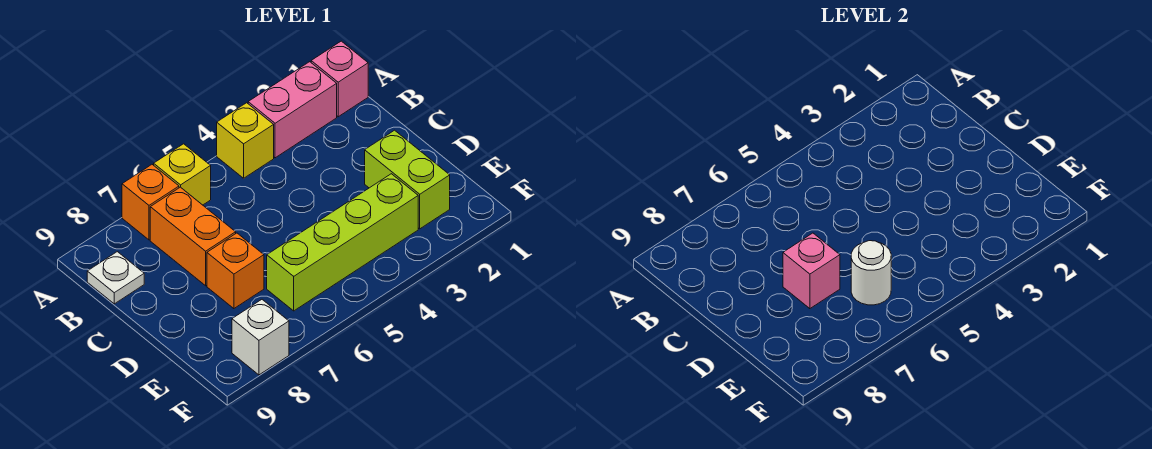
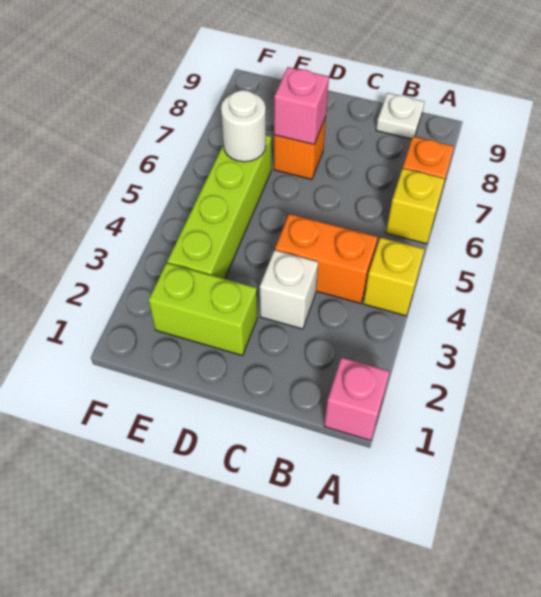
pink 1x2 brick [248,62,337,158] -> none
orange 1x2 brick [150,187,236,286] -> orange 1x2 brick moved to [275,214,378,303]
white 1x1 brick [232,300,289,375] -> white 1x1 brick moved to [260,250,318,329]

